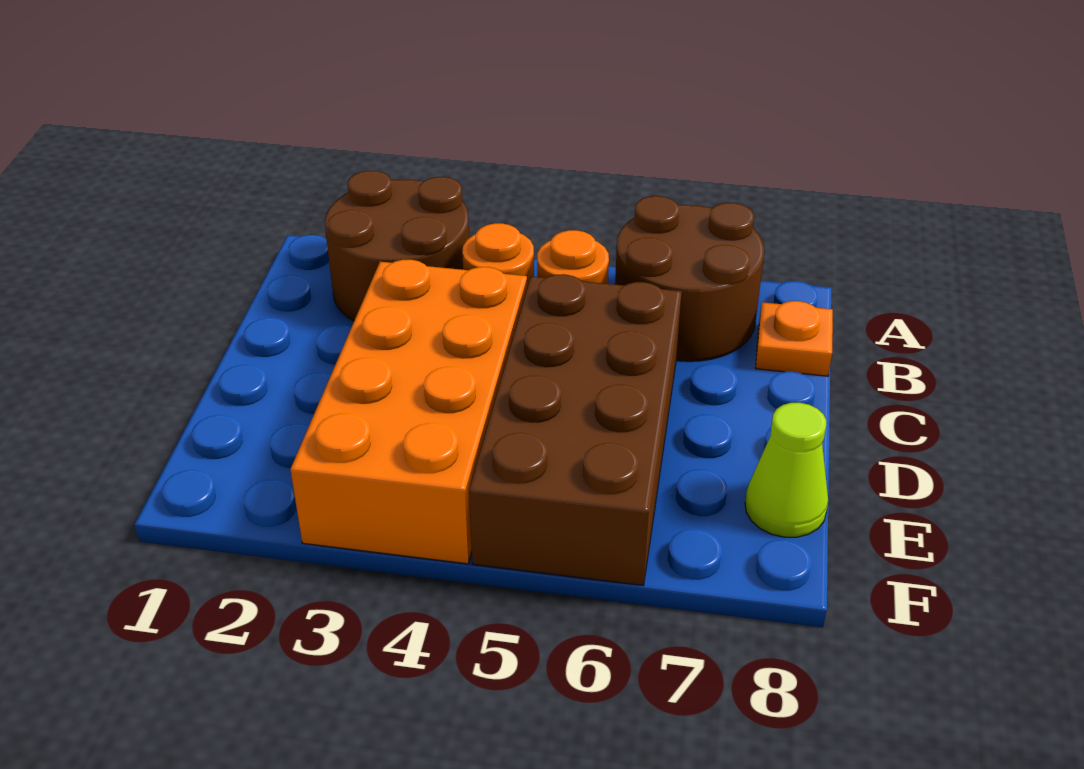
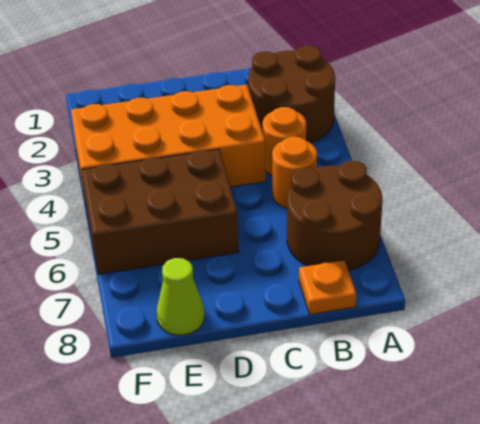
brown 2x4 brick [469,274,682,585] -> brown 2x3 brick [81,149,239,274]

